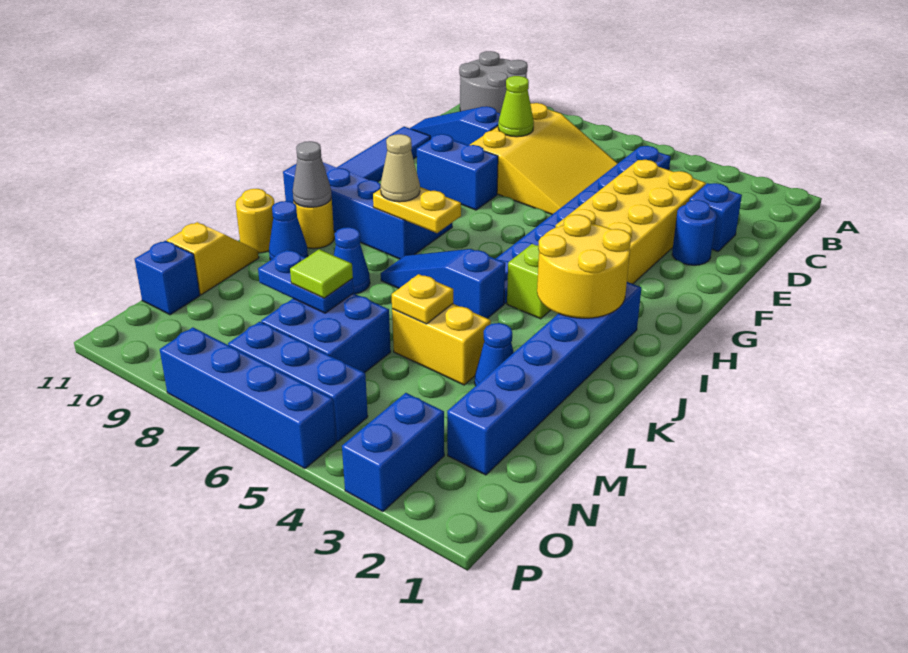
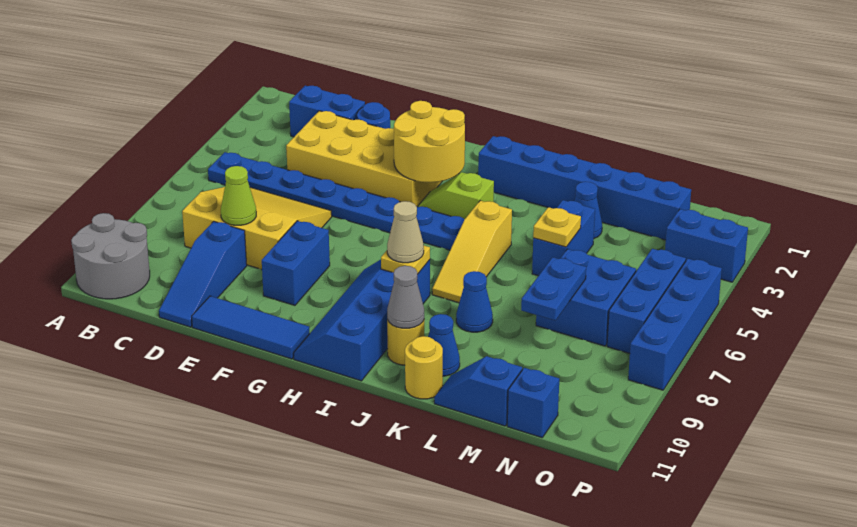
blue 1x1 brick [689,183,742,251] -> blue 1x2 brick [289,86,365,137]
yellow 2x2 round brick [537,215,631,318] -> yellow 2x2 round brick moved to [394,101,465,182]
yellow 1x2 plate [373,187,461,233] -> yellow 1x1 plate [381,246,430,274]
blue 1x3 slope [381,249,505,318] -> yellow 1x3 slope [432,201,512,303]
yellow 1x2 brick [392,304,491,385] -> blue 1x2 brick [532,200,595,276]
yellow 1x2 slope [167,222,259,295] -> blue 1x2 slope [434,356,522,426]
lime 1x1 tile [290,249,353,298] -> none

